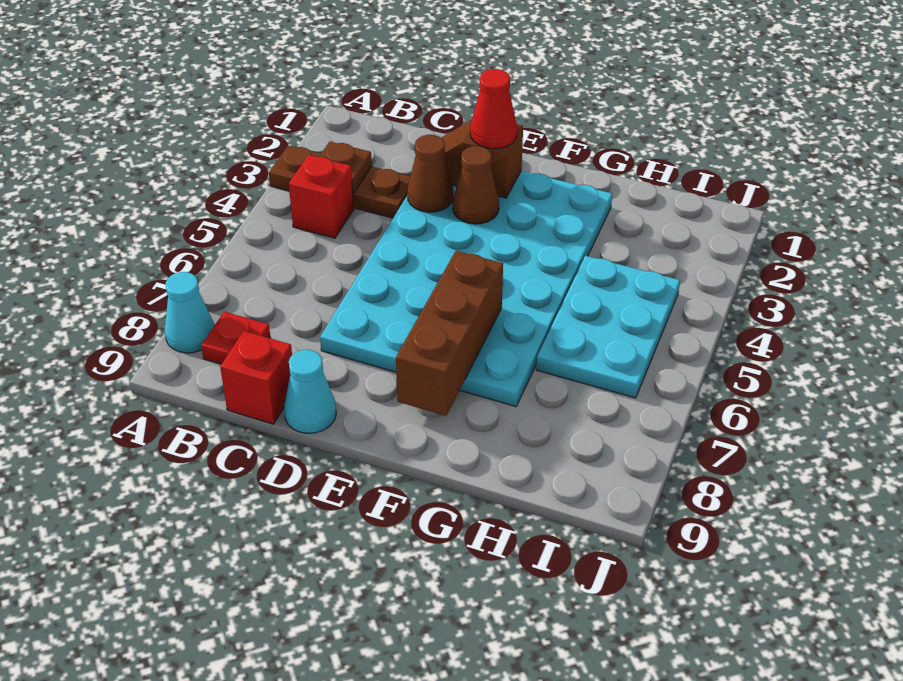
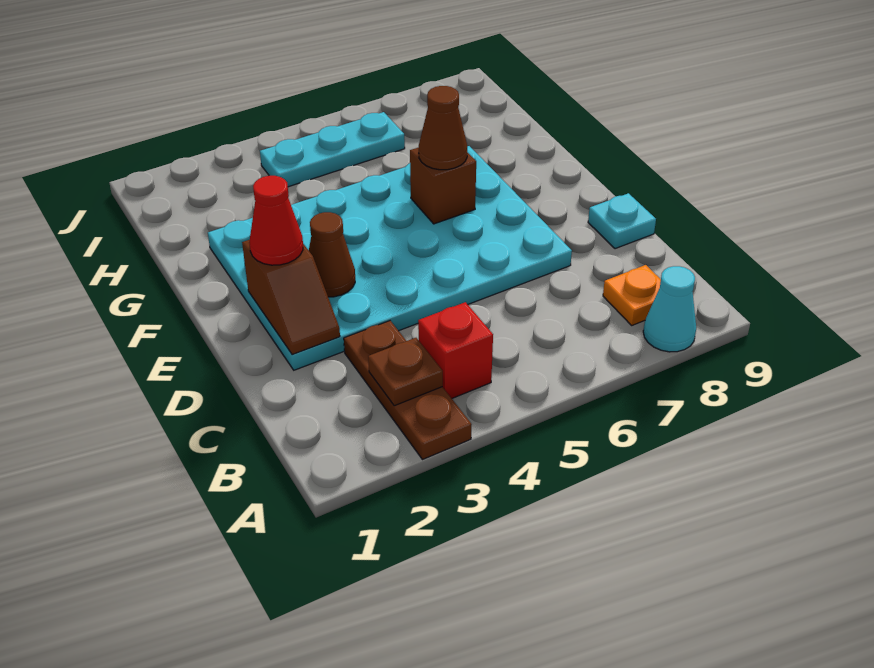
red 1x1 plate [201,312,270,364] -> orange 1x1 plate [603,265,661,325]
red 1x1 brick [220,331,292,424] -> none
brown 1x1 cone [407,135,453,212] -> brown 1x1 cone moved to [419,86,467,170]
cyan 1x1 cone [284,350,336,433] -> cyan 1x1 plate [588,193,656,249]
brown 1x3 brick [396,251,503,416] -> brown 1x1 brick [410,147,476,224]
cyan 2x3 plate [536,256,680,398] -> cyan 1x3 plate [260,112,405,187]

